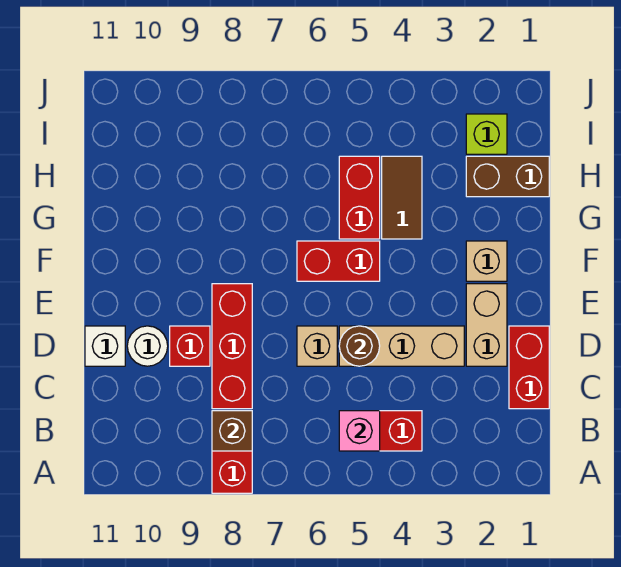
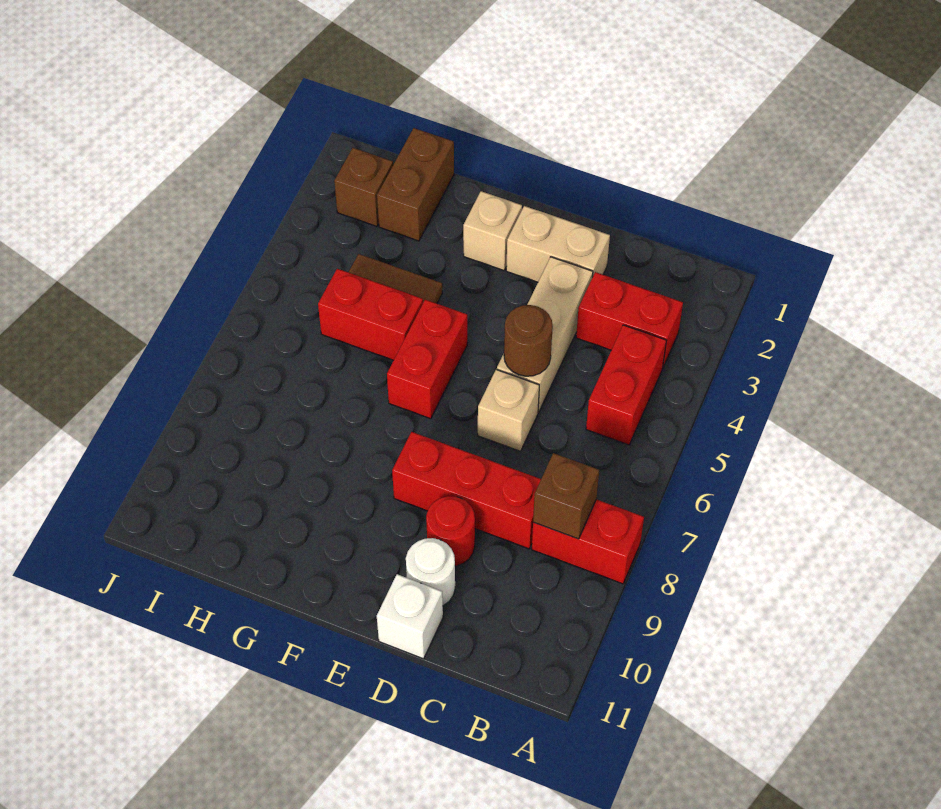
pink 1x1 brick [339,411,380,451] -> none
red 1x2 brick [509,326,549,409] -> red 1x2 brick moved to [576,272,683,367]
red 1x1 brick [170,326,210,366] -> red 1x1 round brick [426,496,475,566]
lime 1x1 brick [466,114,507,154] -> brown 1x1 brick [334,148,393,226]

